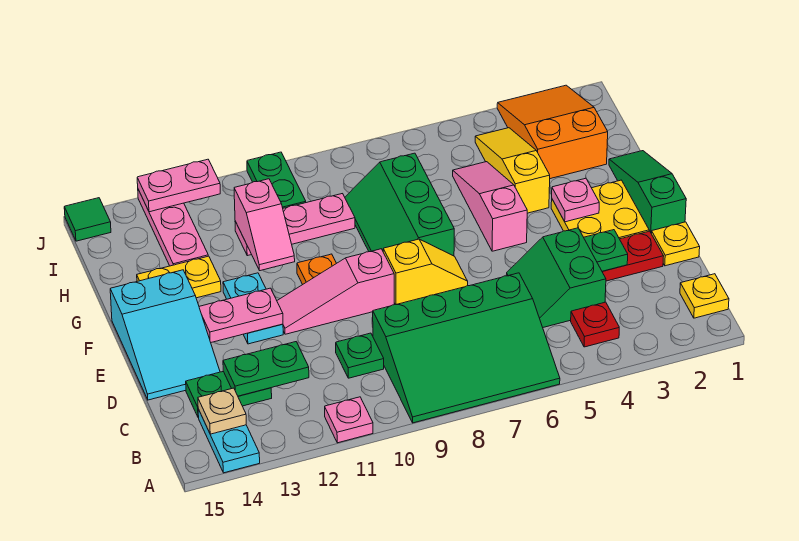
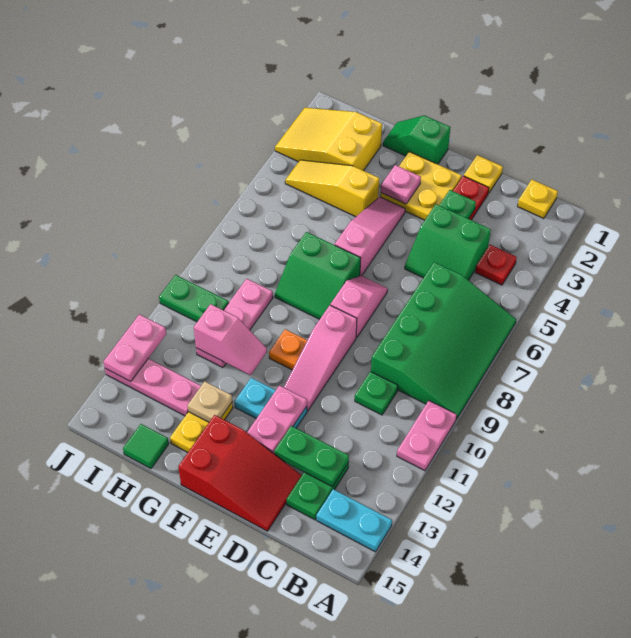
pink 1x1 plate [325,397,373,443] -> pink 1x2 plate [397,401,457,471]
tan 1x1 plate [198,388,246,434] -> tan 1x1 plate moved to [187,381,232,422]
green 1x2 plate [223,342,309,396] -> green 1x2 plate turned to [274,426,349,487]
cyan 2x3 slope [110,270,220,400] -> red 2x3 slope [178,415,302,531]
green 1x3 slope [609,151,686,233] -> green 1x2 slope [383,115,450,164]
yellow 1x2 slope [383,239,468,305] -> pink 1x2 slope [330,276,388,338]
pink 1x3 slope [453,162,527,251] -> pink 1x3 slope turned to [335,197,405,276]
green 2x3 slope [345,153,454,256] -> green 2x2 slope [275,232,361,319]
orange 2x3 slope [497,85,608,179] -> yellow 2x3 slope [275,108,382,171]
green 1x1 tile [64,198,111,241] -> green 1x1 tile moved to [123,424,169,469]

